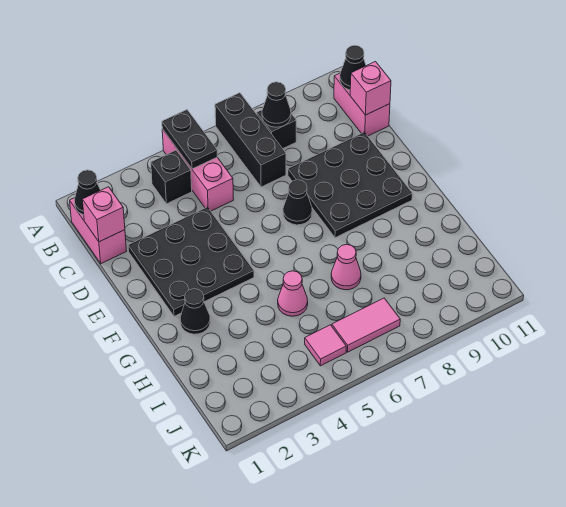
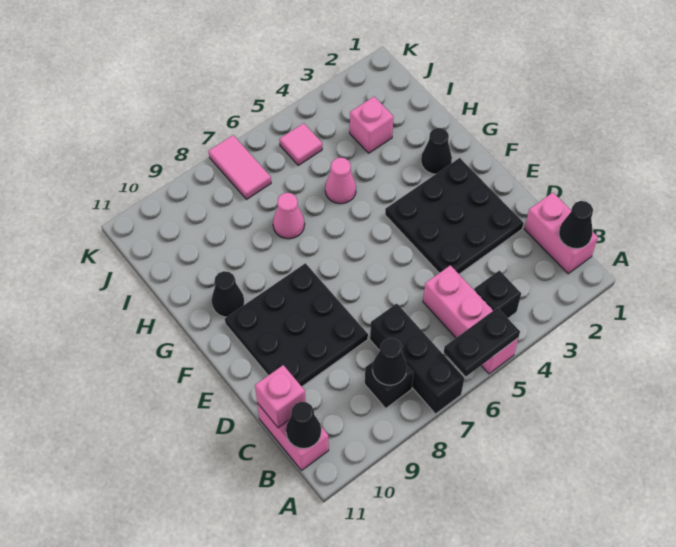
black 1x2 plate [162,110,217,169] -> black 1x2 plate turned to [444,308,520,376]
pink 1x1 brick [82,187,125,242] -> pink 1x1 brick moved to [350,97,394,153]
black 1x1 cone [283,180,312,225] -> black 1x1 cone moved to [212,271,244,317]
pink 1x2 tile [332,298,400,352] -> pink 1x2 tile turned to [208,135,271,200]

